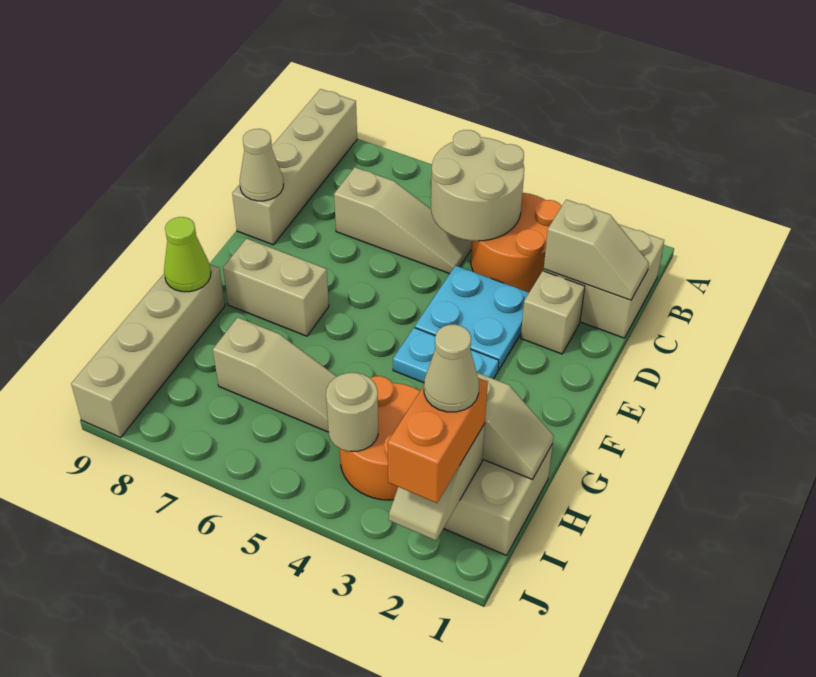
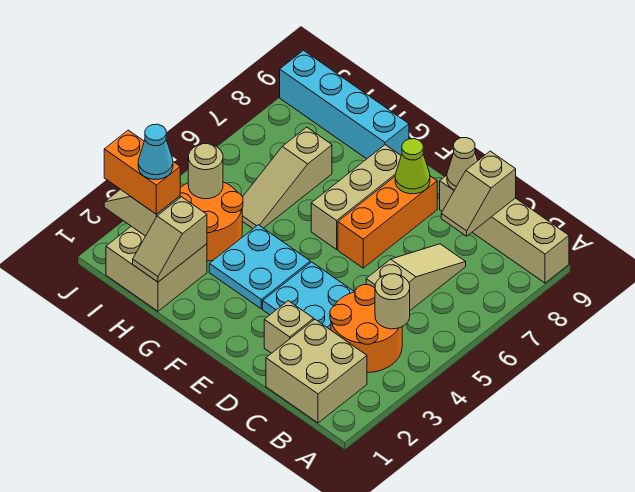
tan 2x2 round brick [431,130,524,241] -> tan 1x1 round brick [375,274,410,329]
tan 1x2 slope [544,200,649,300] -> tan 1x2 slope moved to [441,151,516,236]
tan 1x3 slope [334,167,472,274] -> tan 1x3 slope turned to [366,244,466,310]
none -> orange 1x3 brick [338,176,437,268]
cyan 1x2 plate [393,328,499,383] -> cyan 2x2 plate [209,225,310,309]
tan 1x2 brick [223,238,329,336] -> tan 1x3 brick [311,145,401,249]
tan 1x4 brick [71,265,225,437] -> cyan 1x4 brick [280,50,409,159]
lime 1x1 cone [164,217,211,292] -> lime 1x1 cone moved to [395,139,430,194]
tan 1x1 cone [424,324,479,412] -> cyan 1x1 cone [138,124,173,180]

